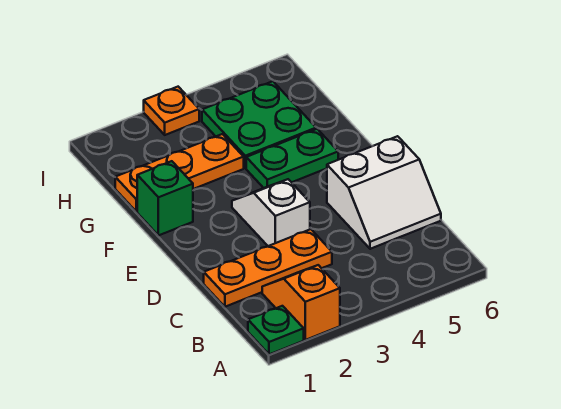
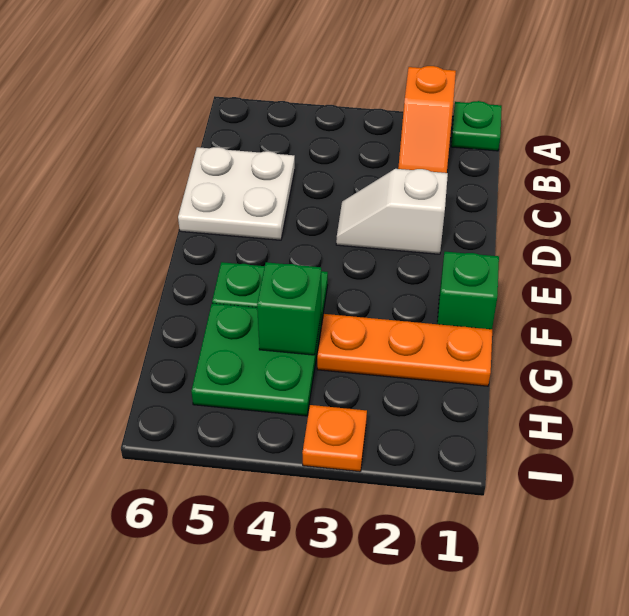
orange 1x3 plate [204,229,332,307] -> none
white 2x2 slope [327,136,441,249] -> white 2x2 plate [178,147,295,240]
white 1x2 slope [232,179,310,246] -> white 1x2 slope turned to [336,169,448,254]
none -> green 1x1 brick [257,262,321,355]

